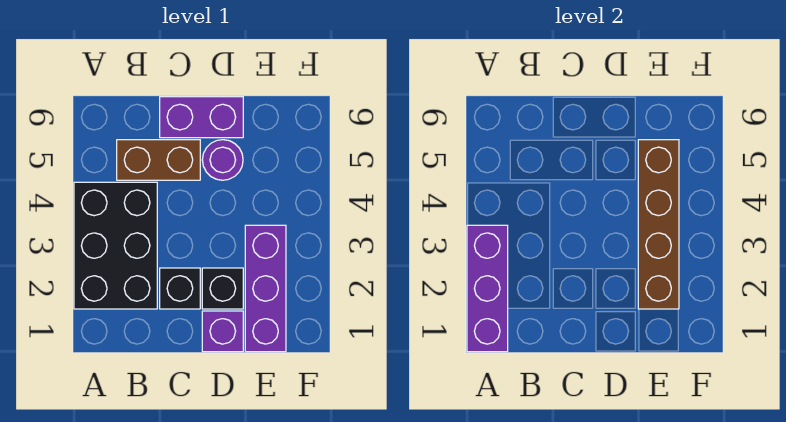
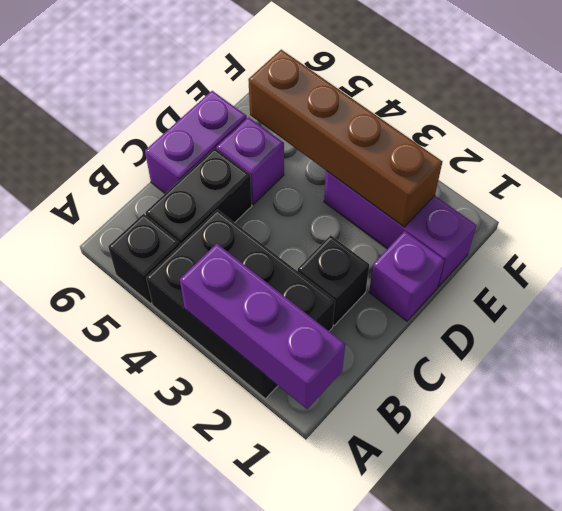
brown 1x2 brick [117,140,200,180] -> black 1x2 brick [145,148,252,244]
black 1x1 brick [202,268,243,309] -> black 1x1 brick moved to [108,214,180,303]
purple 1x1 round brick [202,140,243,180] -> purple 1x1 brick [216,117,284,204]

